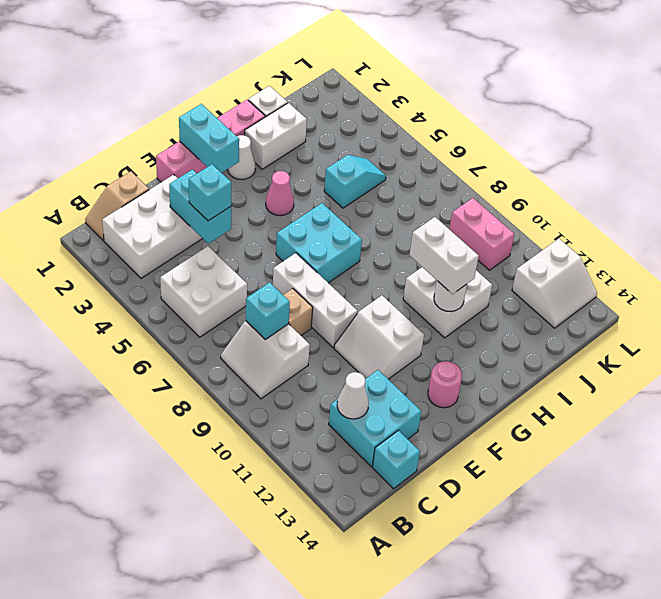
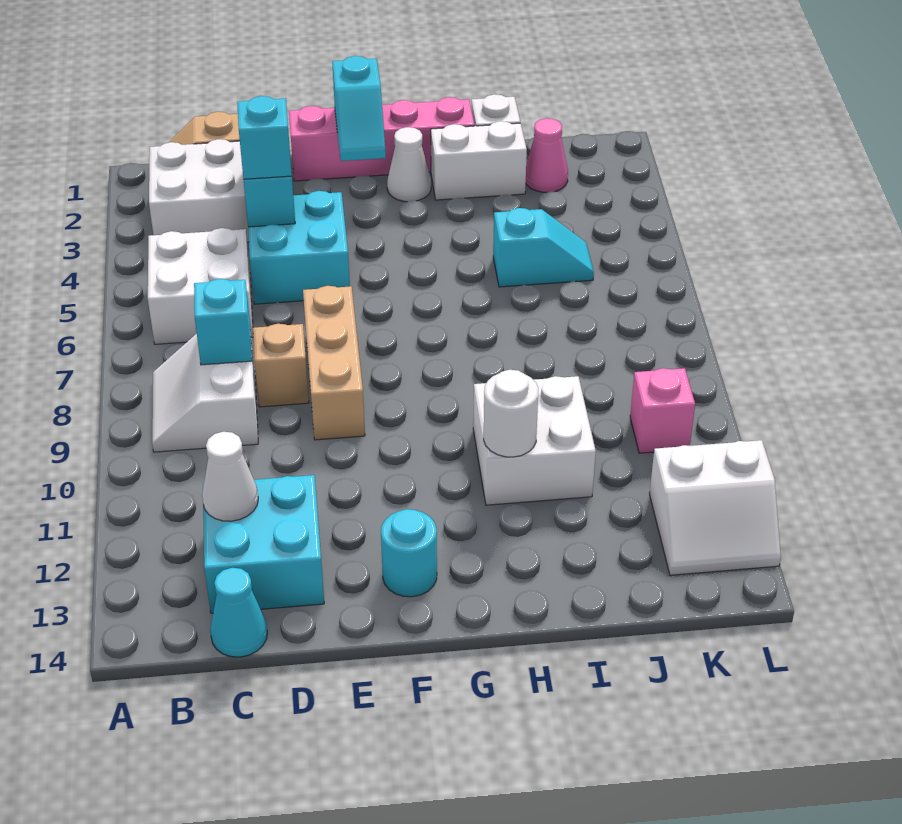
cyan 1x1 brick [372,430,420,489] -> cyan 1x1 cone [210,568,267,657]
white 1x3 brick [273,253,357,348] -> tan 1x3 brick [303,286,365,440]
white 2x2 slope [334,296,424,379] -> none
cyan 1x2 brick [179,104,239,173] -> cyan 1x2 slope [332,56,386,161]
cyan 2x2 brick [276,203,362,283] -> cyan 2x2 brick moved to [248,191,350,304]
pink 1x1 round brick [428,361,462,408] -> cyan 1x1 round brick [381,509,437,597]
pink 1x1 cone [266,171,294,216] -> pink 1x1 cone moved to [526,118,568,192]
white 1x2 brick [410,217,479,294] -> none
pink 1x2 brick [449,198,515,270] -> pink 1x1 brick [630,368,695,453]

